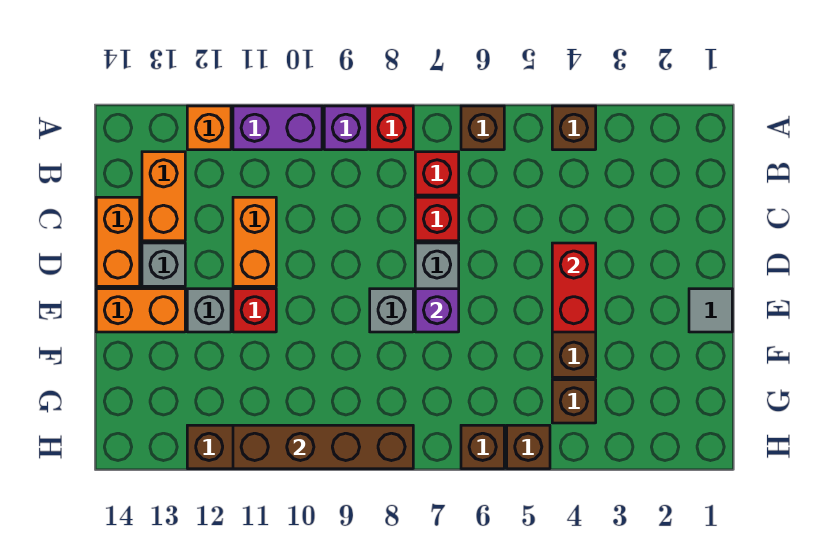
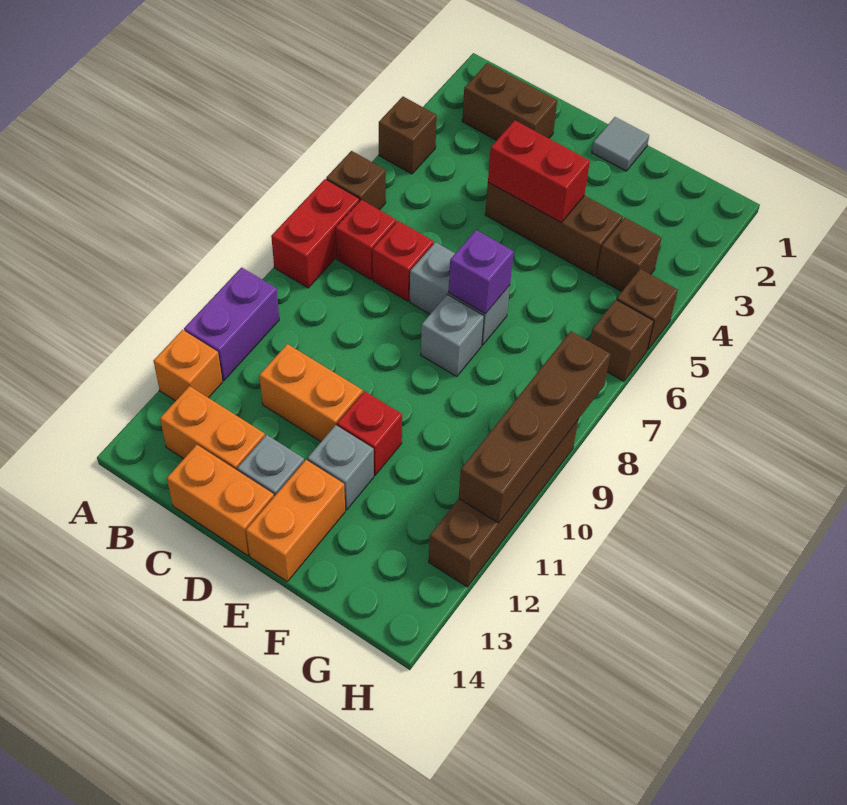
red 1x1 brick [370,106,413,150] -> red 1x2 brick [271,179,359,288]
purple 1x1 brick [324,106,368,150] -> none
none -> brown 1x2 brick [462,63,557,140]

